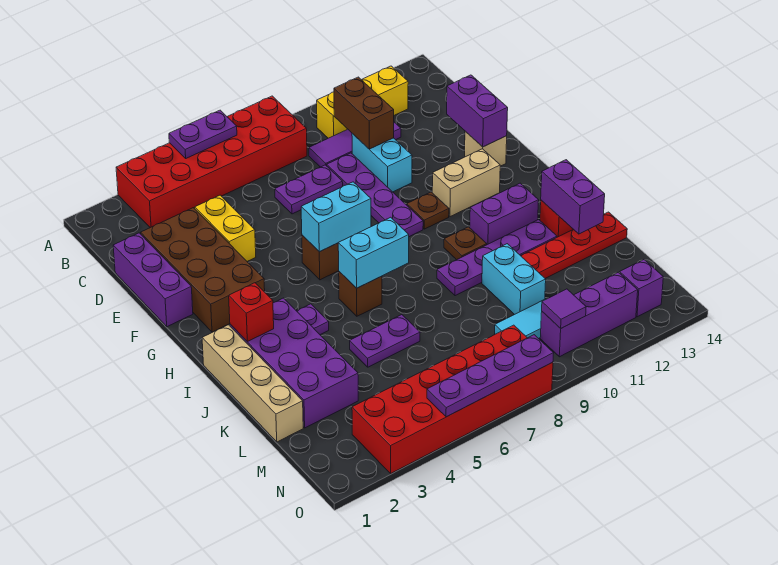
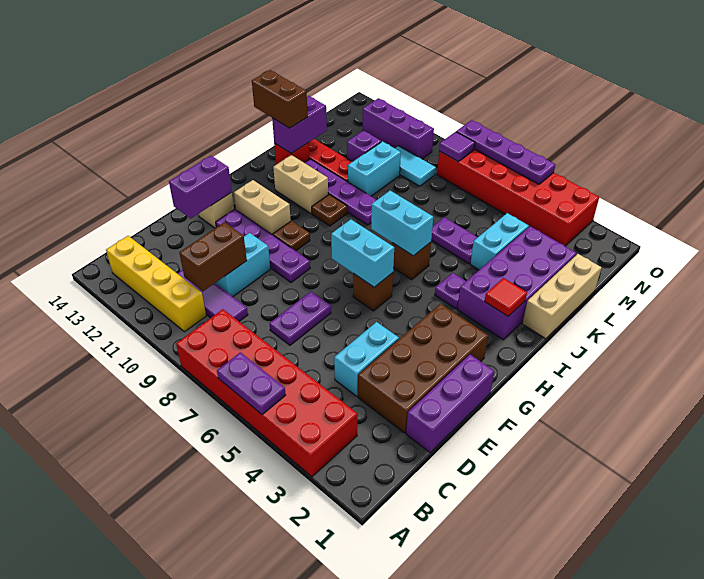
yellow 1x3 brick [317,66,408,138] -> yellow 1x4 brick [106,236,206,332]
yellow 1x2 brick [195,195,256,261] -> cyan 1x2 brick [334,322,399,396]
purple 1x2 plate [275,165,343,214] -> purple 1x2 plate turned to [269,292,331,345]
purple 1x4 plate [327,153,423,237] -> purple 1x4 plate turned to [216,209,310,283]
tan 1x4 brick [202,325,303,442] -> tan 1x3 brick [523,254,602,339]
red 1x1 brick [229,283,274,342] -> red 1x1 tile [485,278,527,316]
purple 1x2 brick [470,183,539,245] -> tan 1x2 brick [273,155,328,213]
none -> brown 1x2 brick [252,70,308,128]
none -> cyan 1x2 brick [470,213,529,270]
purple 1x1 tile [542,289,586,328] -> purple 1x1 tile moved to [439,132,475,162]
purple 1x1 brick [620,260,663,317] -> purple 1x1 brick moved to [347,131,381,162]

